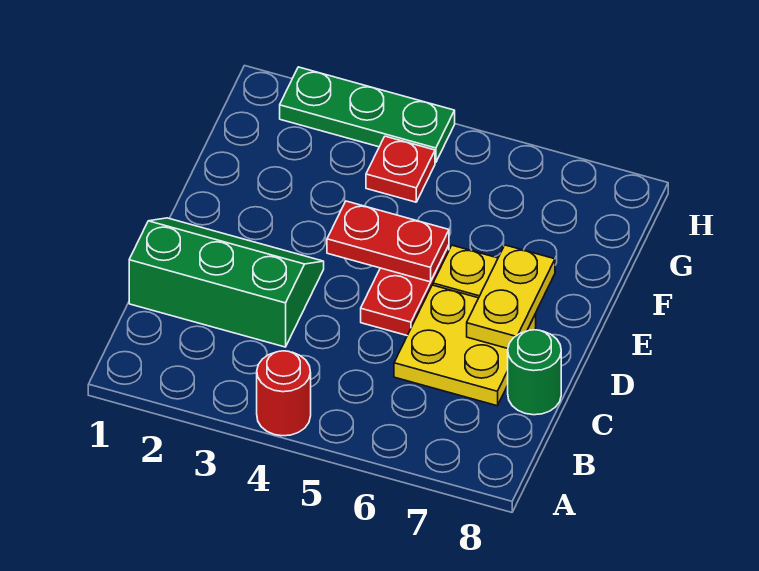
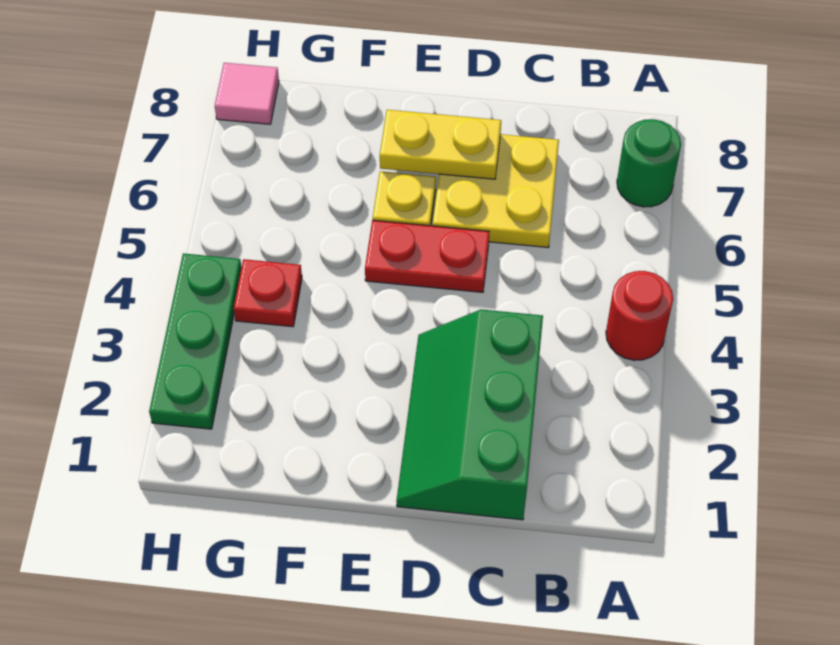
green 1x1 round brick [508,330,561,415] -> green 1x1 round brick moved to [617,119,681,207]
red 1x2 plate [327,201,449,282] -> none
none -> pink 1x1 tile [215,63,279,124]

